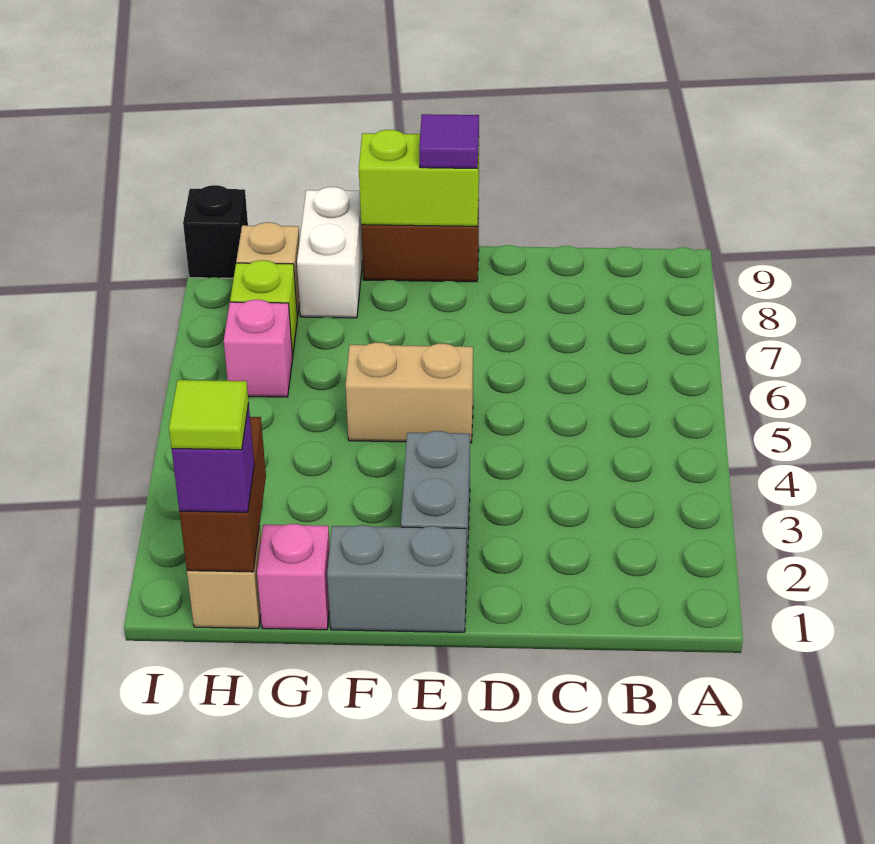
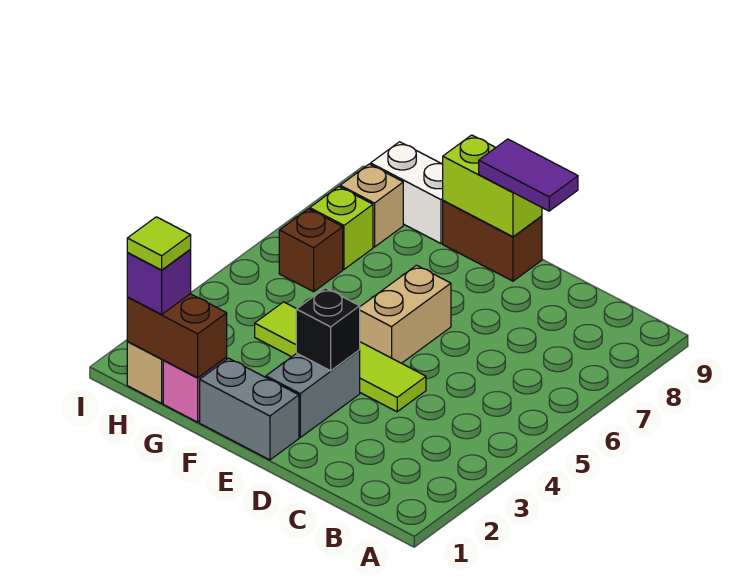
none -> lime 1x4 tile [255,302,426,412]
tan 1x2 brick [346,342,473,443] -> tan 1x2 brick turned to [360,265,451,363]
purple 1x1 tile [419,114,479,168] -> purple 1x2 tile [479,139,578,211]
white 1x2 brick [297,187,363,318] -> white 1x2 brick turned to [371,142,443,243]
brown 1x2 brick [179,417,266,572] -> brown 1x2 brick turned to [127,294,227,378]
pink 1x1 brick [224,300,293,397] -> brown 1x1 brick [279,209,343,292]
black 1x1 brick [183,185,248,278] -> black 1x1 brick moved to [296,288,360,371]

